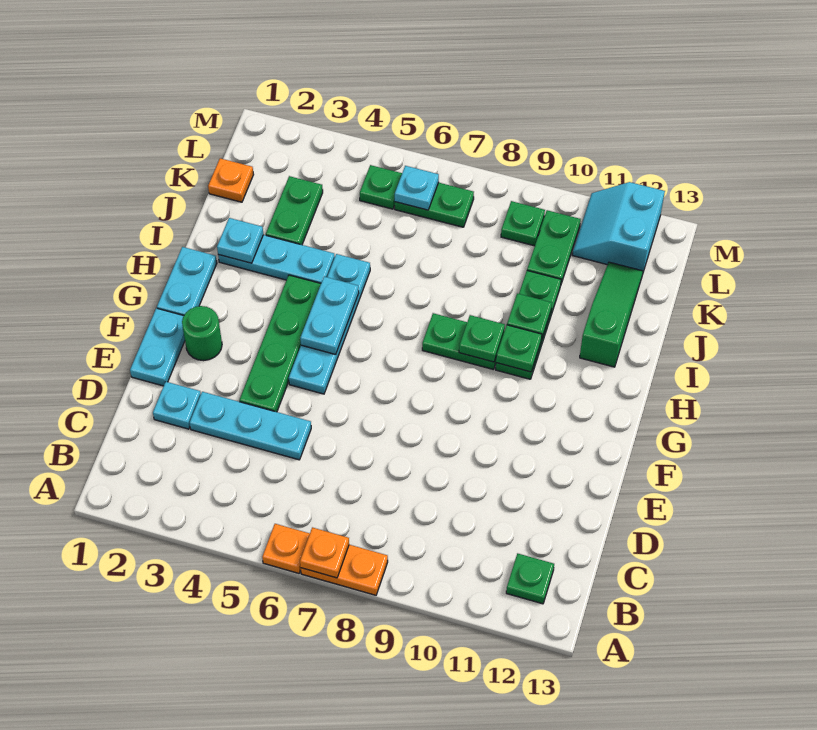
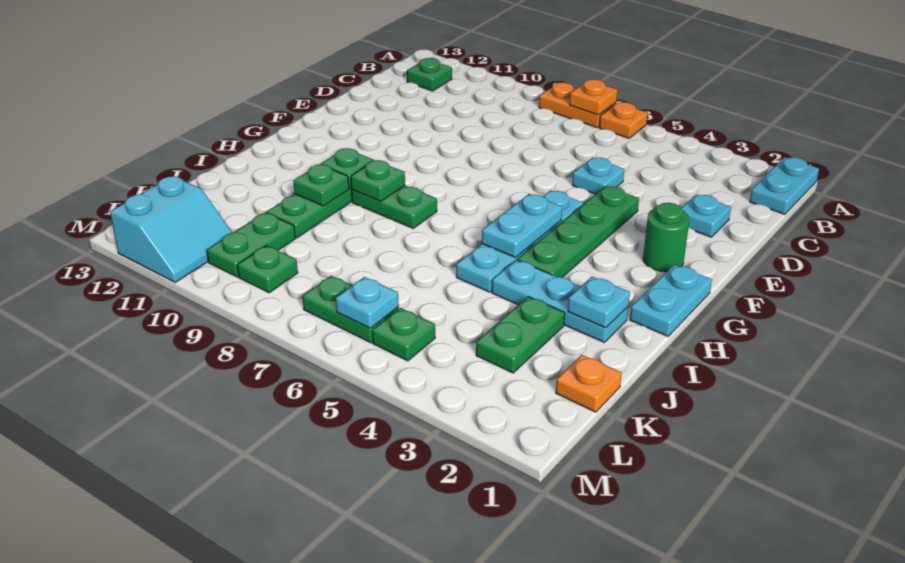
cyan 1x3 plate [190,392,311,460] -> cyan 1x1 plate [572,158,624,194]
cyan 1x2 plate [130,308,185,386] -> cyan 1x2 plate moved to [750,157,819,214]
green 1x3 slope [580,262,643,367] -> none

